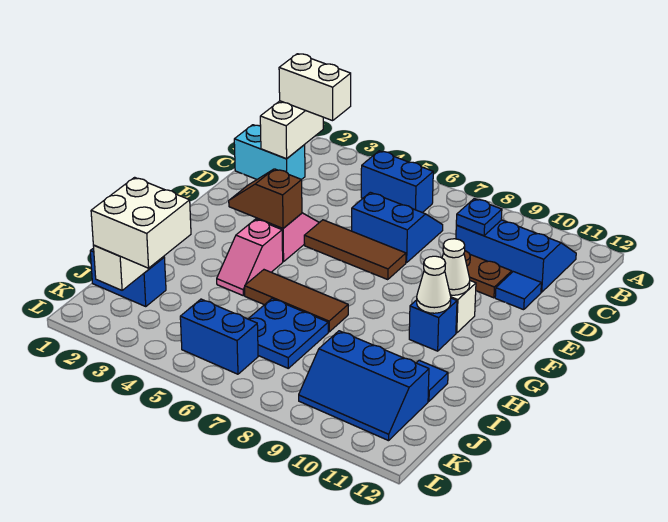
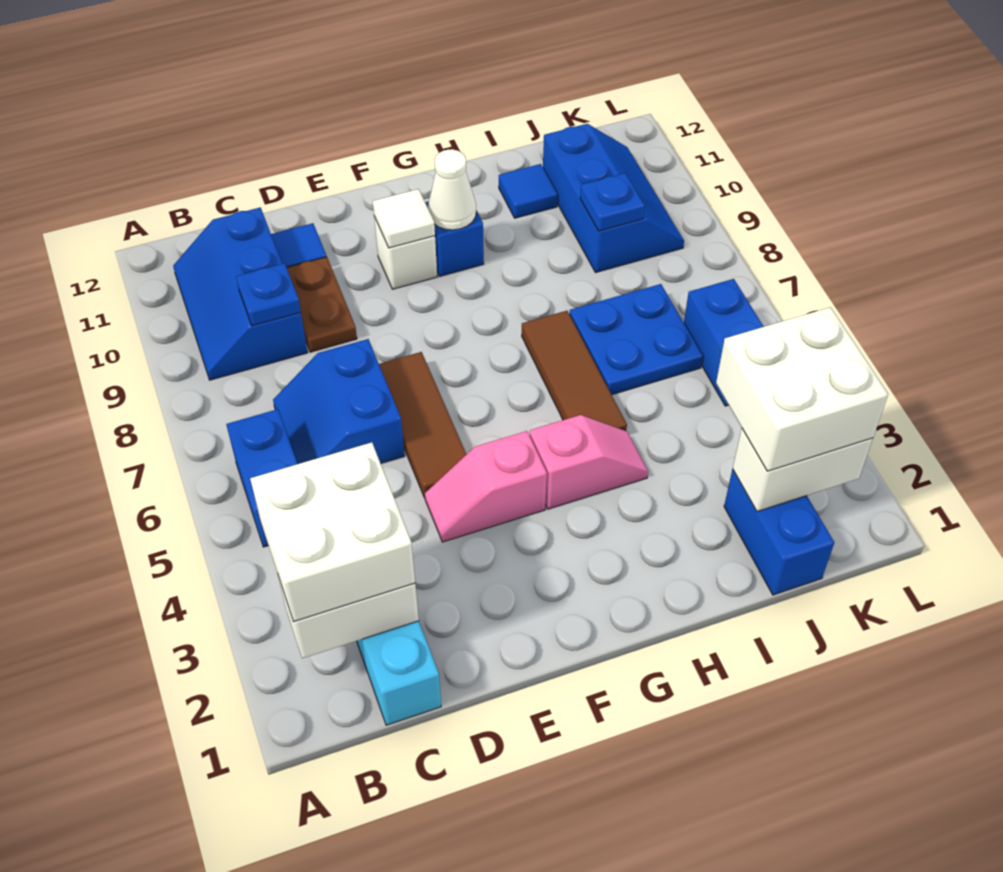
white 1x2 brick [279,54,351,121] -> white 2x2 brick [250,442,415,622]
brown 1x2 slope [229,169,302,228] -> none
white 1x1 cone [442,239,470,295] -> white 1x1 tile [373,189,435,248]
none -> blue 1x1 plate [580,173,645,231]

